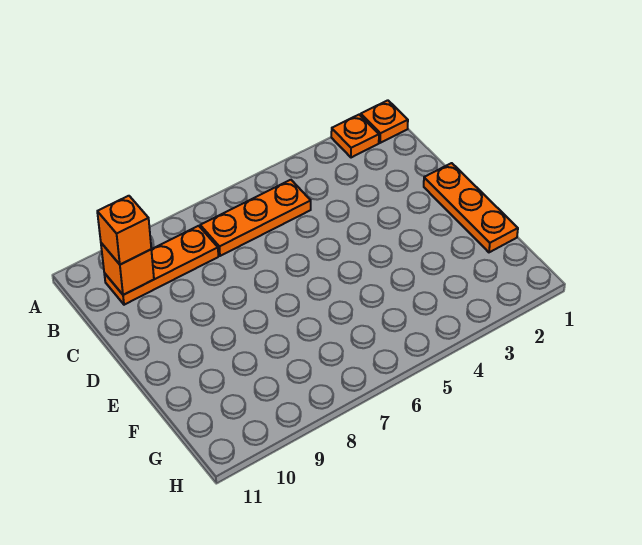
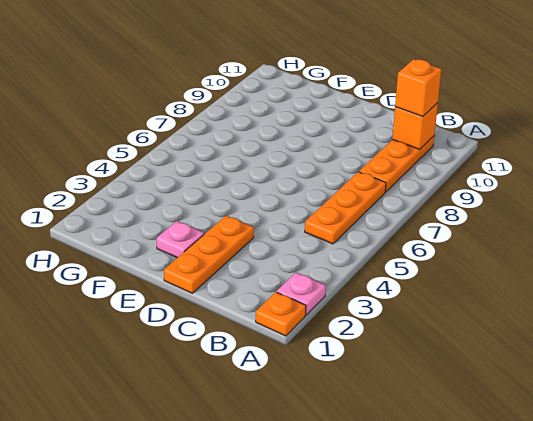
orange 1x1 plate [331,115,379,158] -> pink 1x1 plate [277,272,326,315]
orange 1x3 plate [424,163,518,252] -> orange 1x3 plate turned to [164,216,254,293]
none -> pink 1x1 plate [156,221,204,258]

